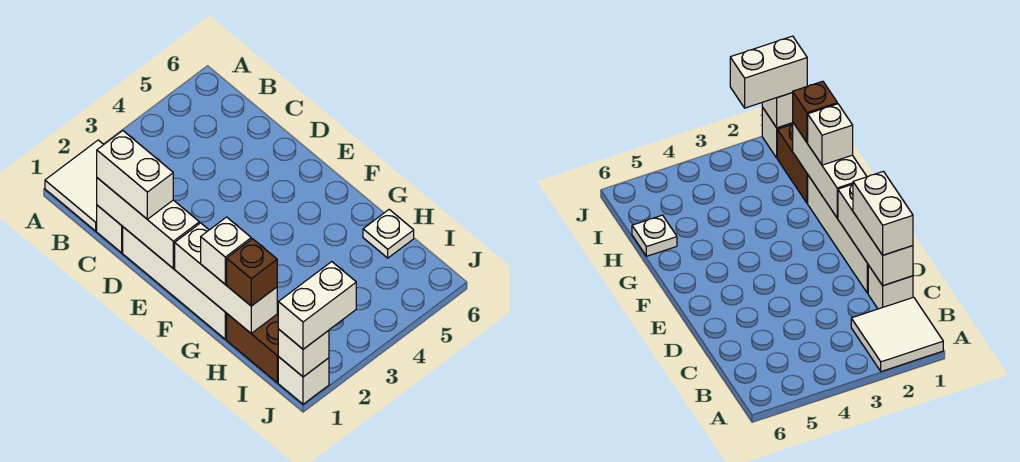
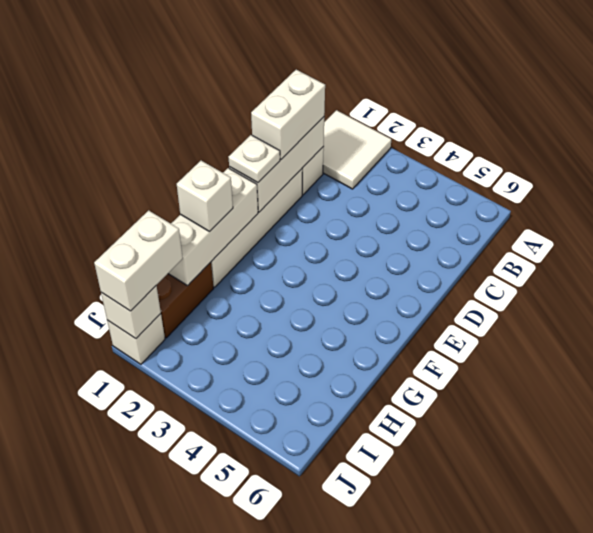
brown 1x1 brick [227,239,277,306] -> none
white 1x1 plate [363,210,414,258] -> white 1x1 plate moved to [229,135,280,183]
white 1x2 brick [278,262,356,349] -> white 1x2 brick turned to [94,210,183,311]

